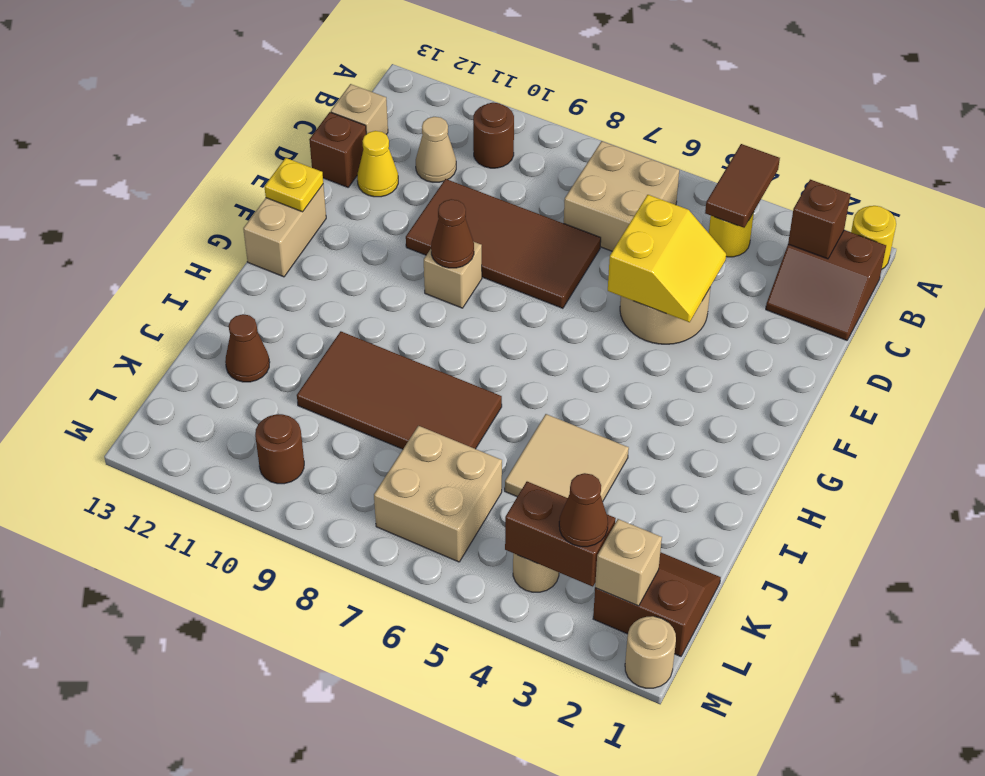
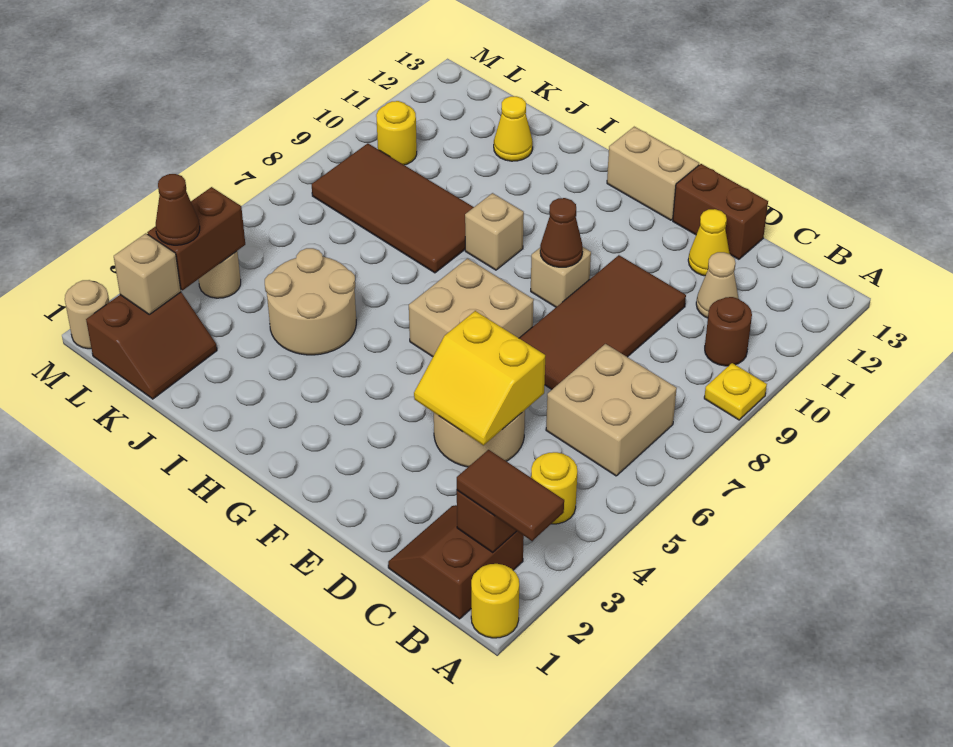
brown 1x2 tile [705,144,780,228] -> brown 1x2 tile moved to [457,450,564,541]
tan 1x1 brick [331,84,388,135] -> tan 1x1 brick moved to [465,193,524,270]
brown 1x1 brick [309,112,366,187] -> brown 1x2 brick [673,164,768,259]
yellow 1x1 plate [264,158,323,212] -> yellow 1x1 plate moved to [704,363,767,420]
tan 2x2 tile [505,414,629,501] -> tan 2x2 round brick [265,248,356,355]
brown 2x4 tile [297,331,502,449] -> brown 2x4 tile turned to [312,143,474,273]
brown 1x1 cone [225,314,270,382] -> yellow 1x1 cone [494,96,533,161]
tan 2x2 brick [374,426,502,562] -> tan 2x2 brick moved to [409,258,534,357]
brown 1x1 round brick [255,414,304,484] -> yellow 1x1 round brick [376,101,417,165]

